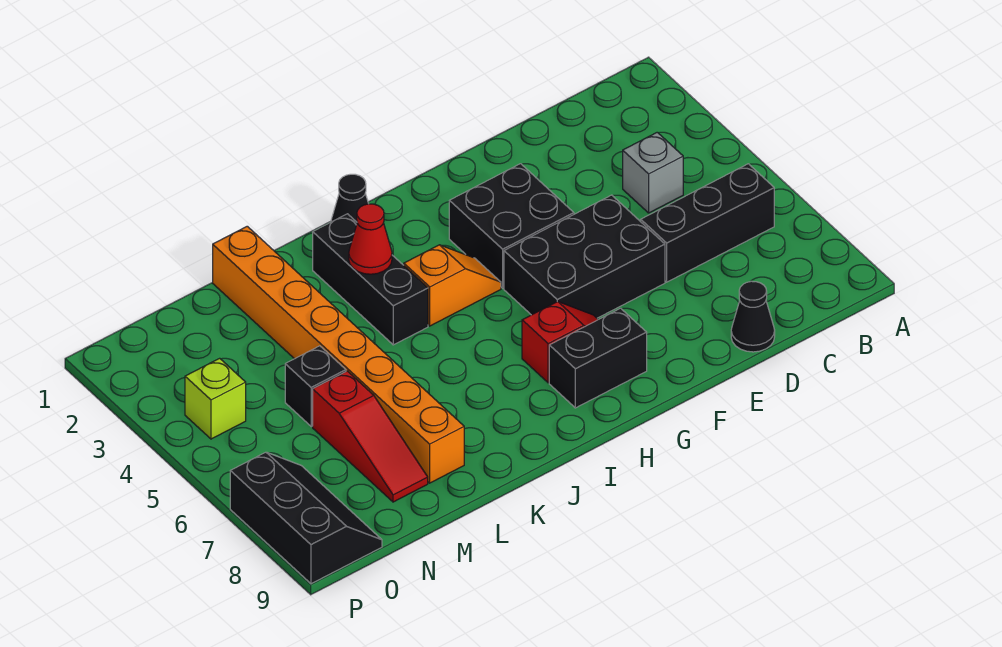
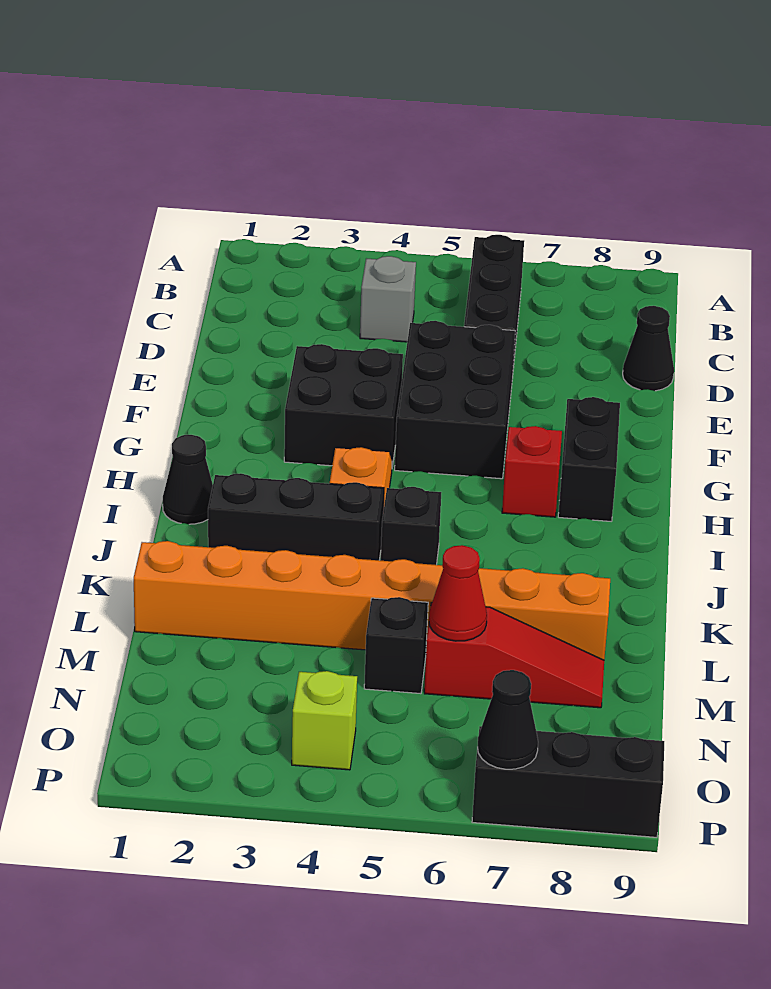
red 1x1 cone [349,204,392,274] -> red 1x1 cone moved to [429,545,487,641]
none -> black 1x1 brick [381,487,441,565]
none -> black 1x1 cone [477,670,538,769]

